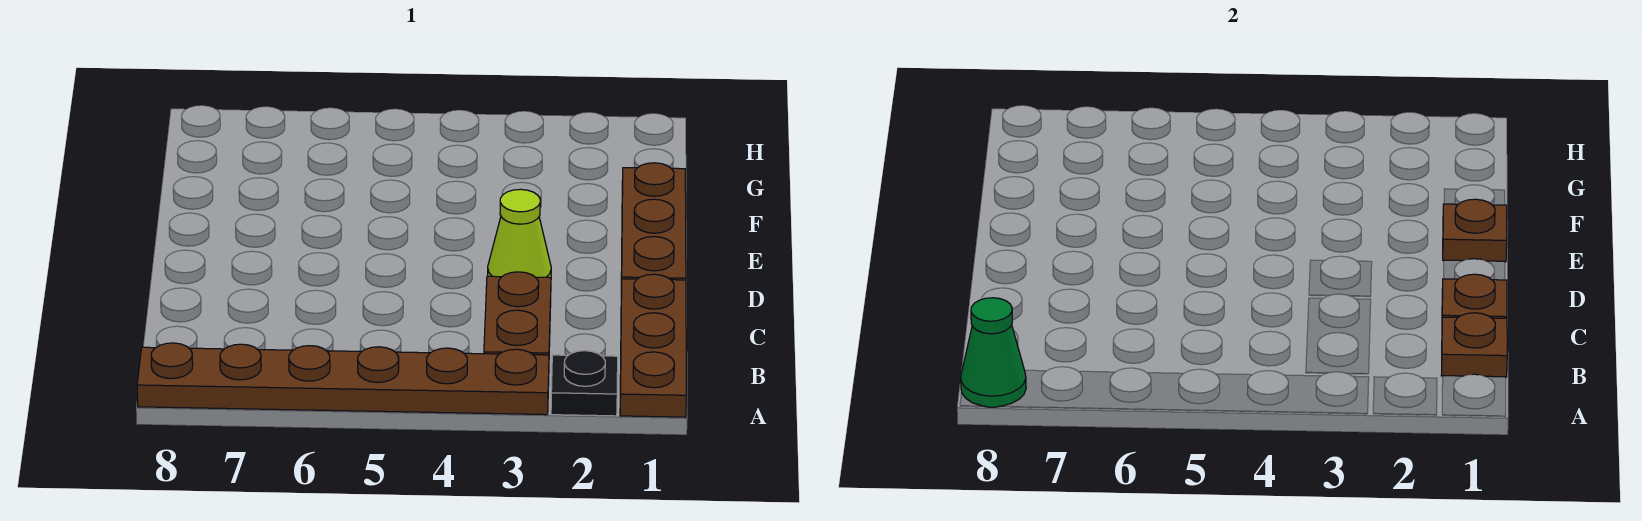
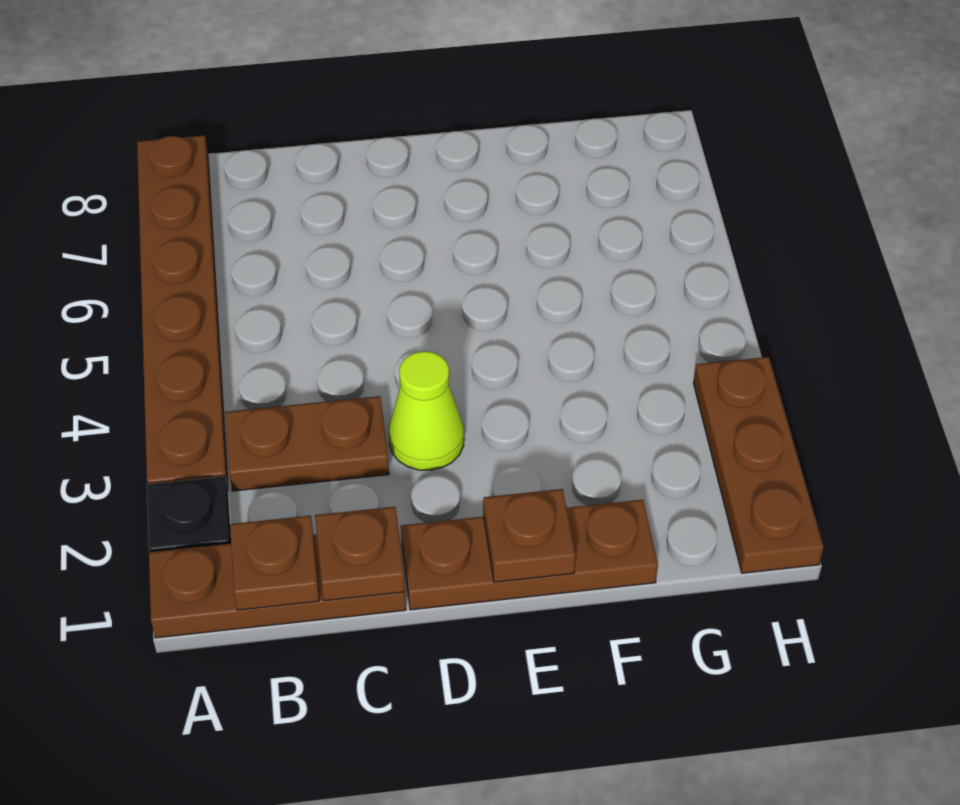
green 1x1 cone [961,298,1026,407] -> none
none -> brown 1x3 plate [693,357,824,573]

